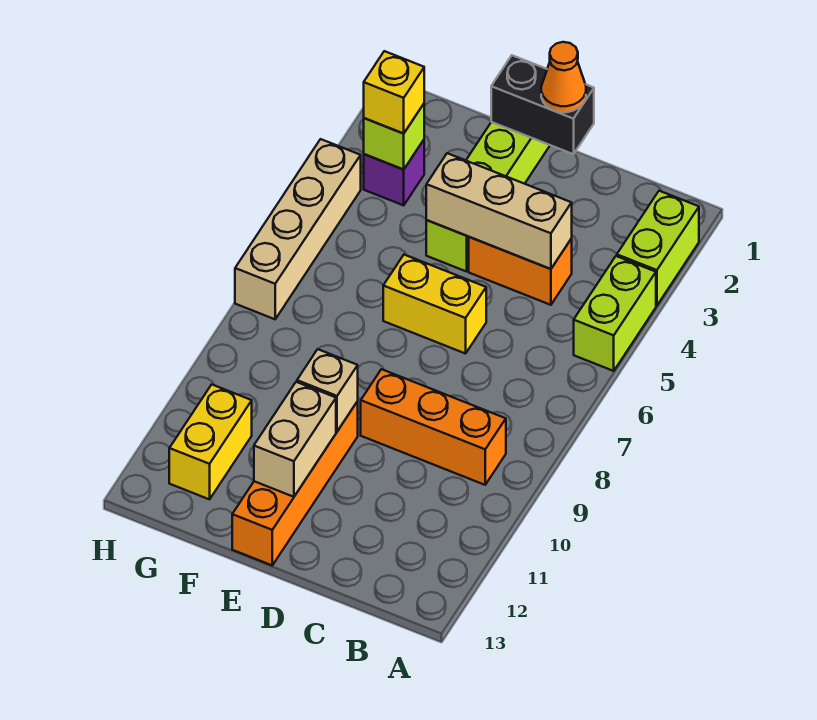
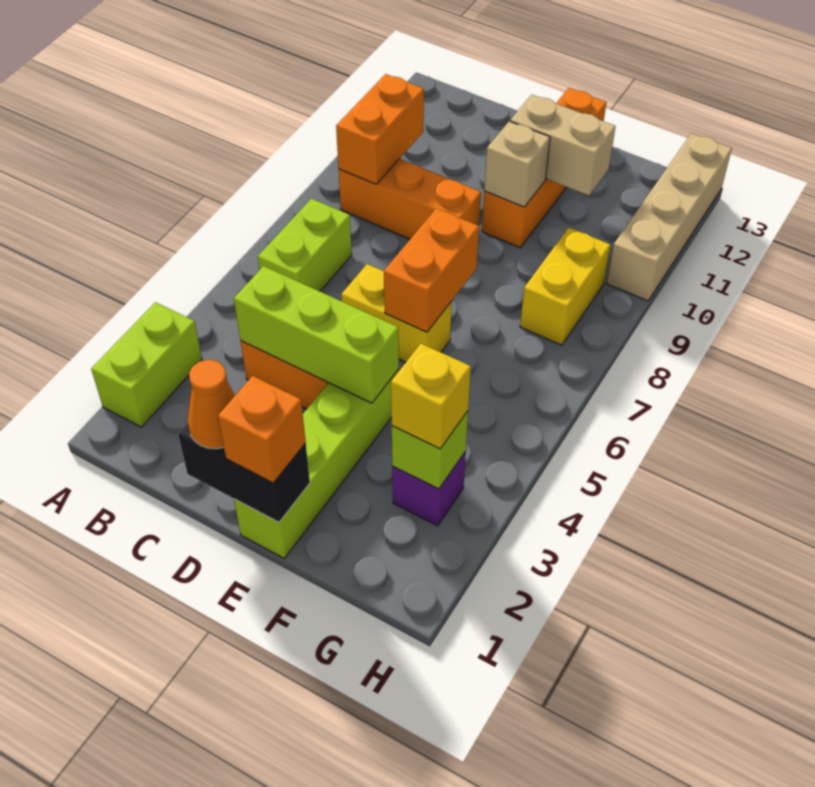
lime 1x2 brick [574,256,656,371] -> lime 1x2 brick moved to [258,199,352,291]
none -> orange 1x2 brick [336,74,424,184]
tan 1x3 brick [426,153,572,269] -> lime 1x3 brick [234,266,399,403]
none -> orange 1x1 brick [218,376,306,483]
none -> orange 1x2 brick [384,208,479,332]
tan 1x2 brick [254,382,336,497] -> tan 1x2 brick turned to [510,95,616,196]
yellow 1x2 brick [169,385,252,499] -> yellow 1x2 brick moved to [520,228,611,345]
tan 1x4 brick [235,139,361,319] -> tan 1x4 brick moved to [607,133,732,301]

